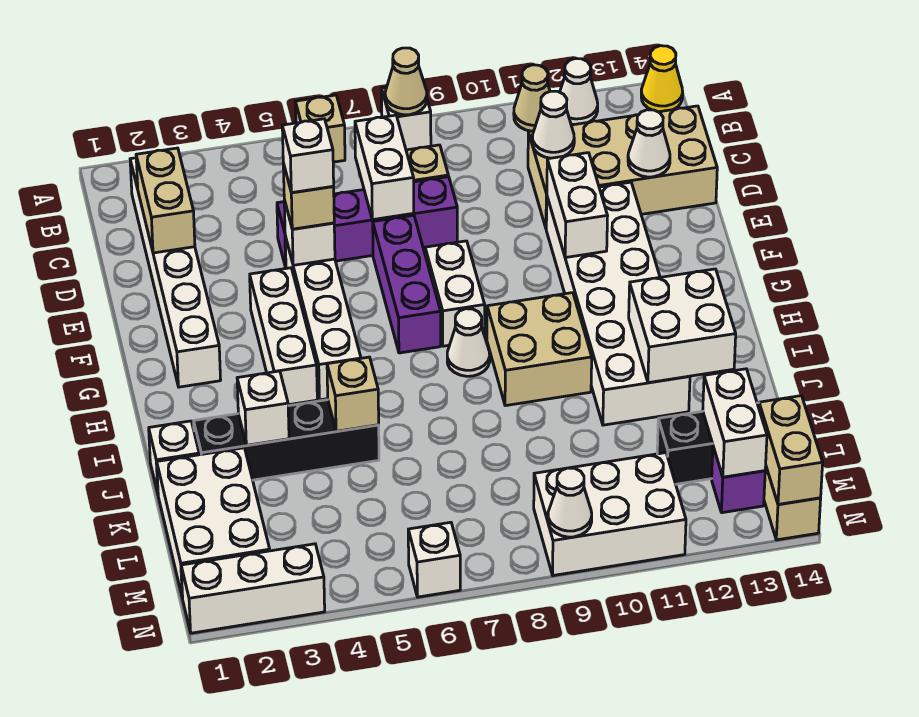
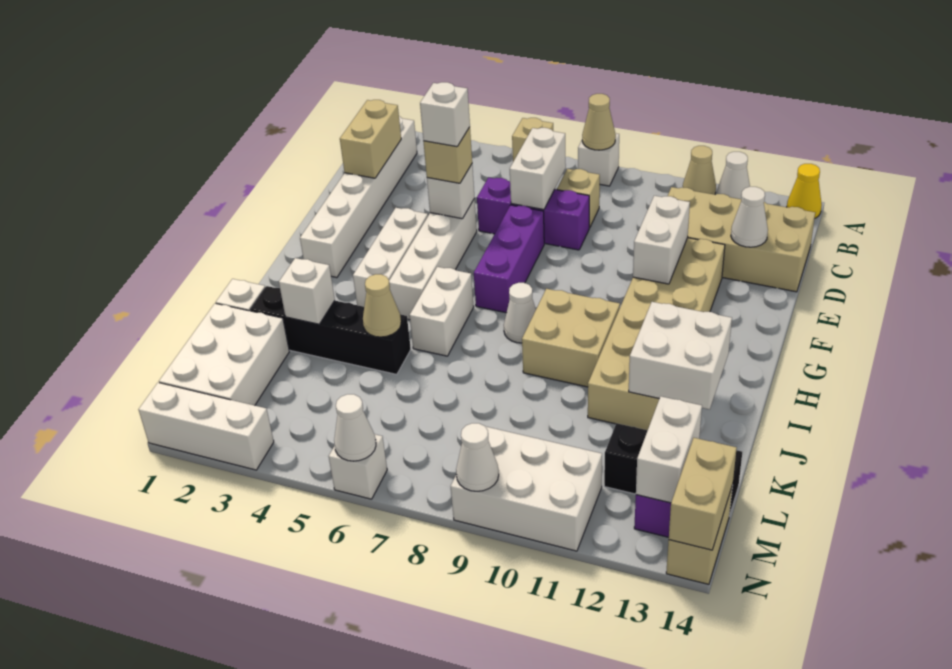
white 1x1 cone [532,91,574,158] -> white 1x1 cone moved to [334,394,376,461]
purple 1x4 brick [277,177,457,268] -> purple 1x3 brick [477,177,589,250]
white 2x6 brick [546,182,690,425] -> tan 2x6 brick [588,238,725,430]
white 1x2 brick [425,241,485,346] -> white 1x2 brick moved to [410,267,474,356]
tan 1x1 brick [327,357,379,431] -> tan 1x1 cone [363,274,401,337]

